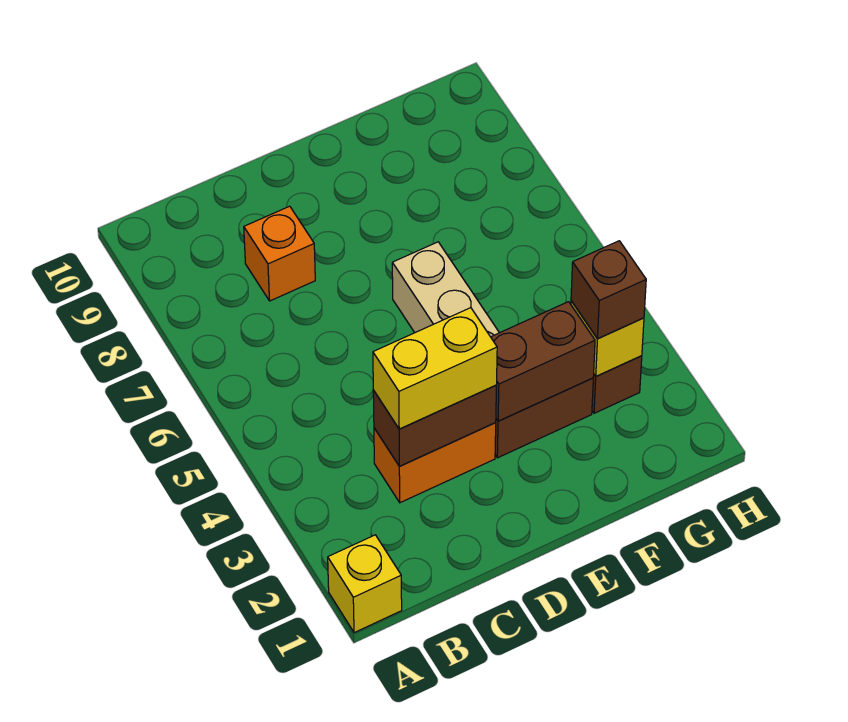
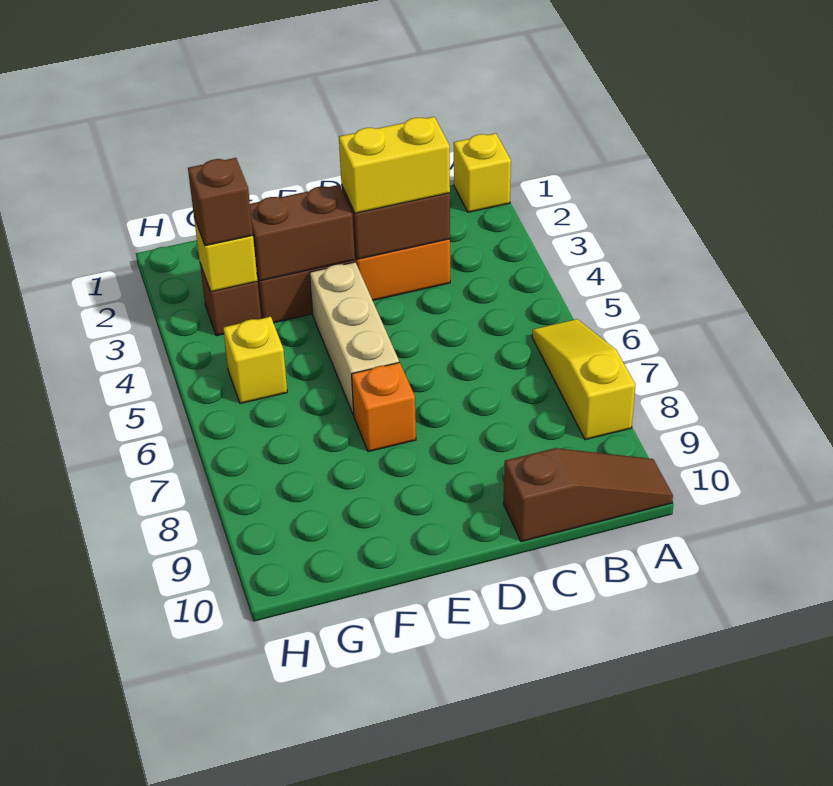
none -> yellow 1x3 slope [532,319,635,440]
none -> brown 1x3 slope [504,448,673,542]
orange 1x1 brick [244,206,315,301] -> orange 1x1 brick moved to [352,362,416,452]
none -> yellow 1x1 brick [223,317,287,404]

